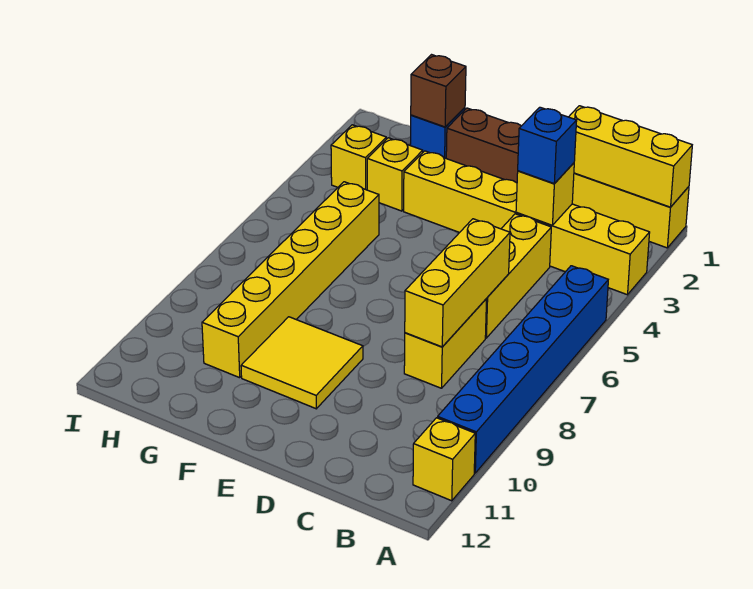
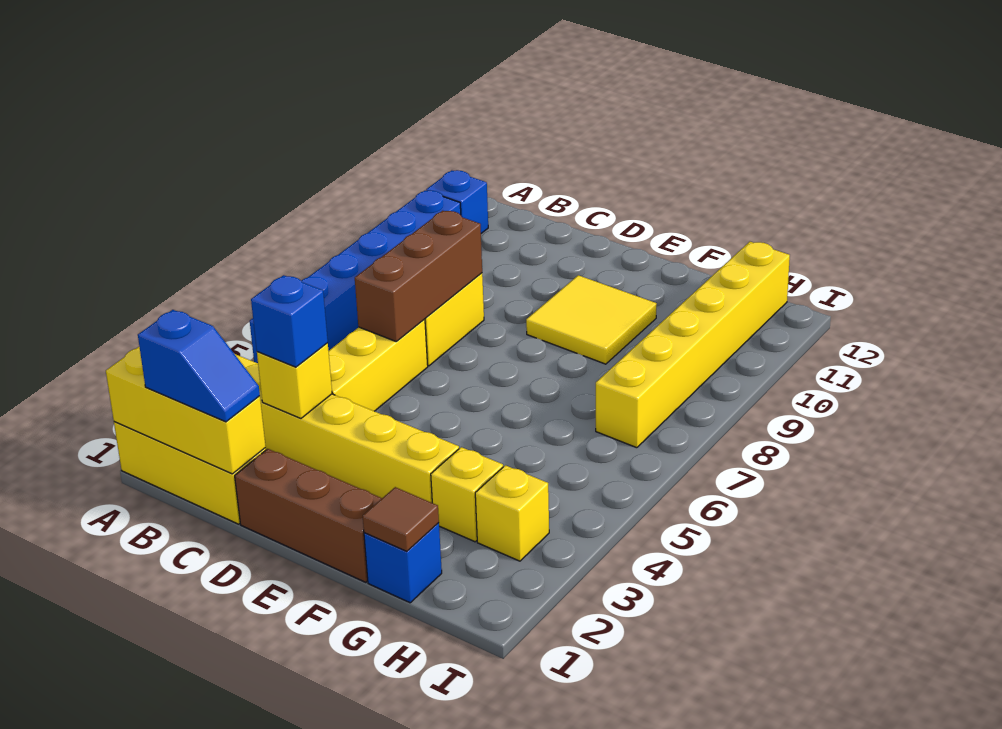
yellow 1x1 brick [413,418,475,501] -> blue 1x1 brick [426,170,488,233]
none -> blue 1x2 slope [138,310,260,422]
yellow 1x3 brick [405,219,510,347] -> brown 1x3 brick [355,211,482,341]
brown 1x1 brick [411,55,466,127] -> brown 1x1 tile [363,487,439,551]
yellow 1x6 brick [202,182,379,378] -> yellow 1x6 brick moved to [596,242,790,448]

